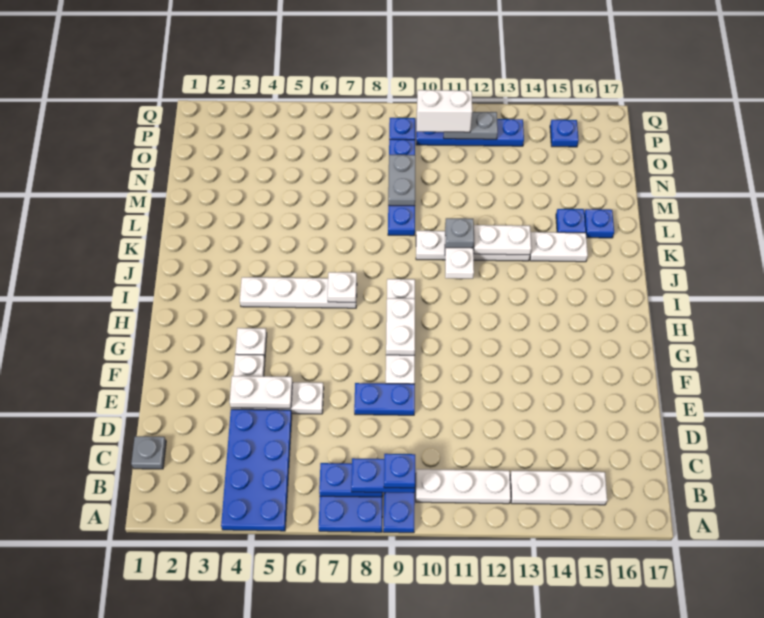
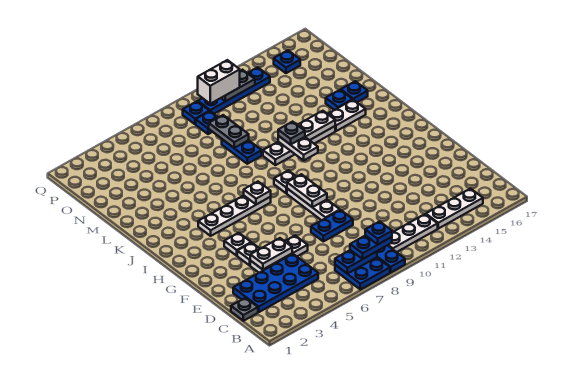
blue 2x4 plate [221,409,292,531] -> blue 2x4 plate turned to [233,254,318,312]

